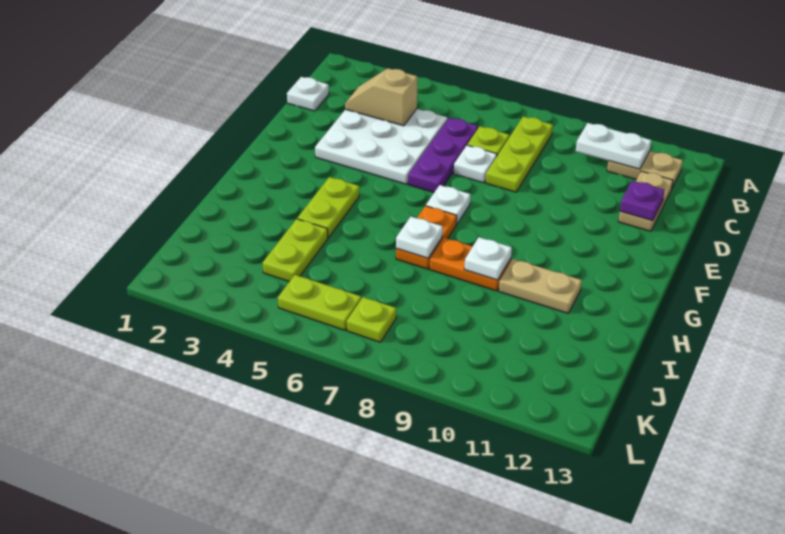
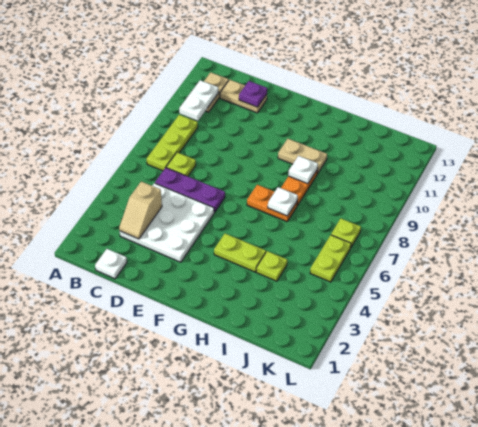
lime 1x3 plate [486,116,553,192] -> lime 1x3 plate turned to [147,115,198,171]
white 1x1 plate [454,145,497,183] -> none
white 1x1 plate [426,185,471,224] -> none
tan 1x2 plate [499,259,582,313] -> tan 1x2 plate turned to [278,139,327,174]
lime 1x2 plate [263,219,328,282] -> lime 1x1 plate [256,251,287,281]

